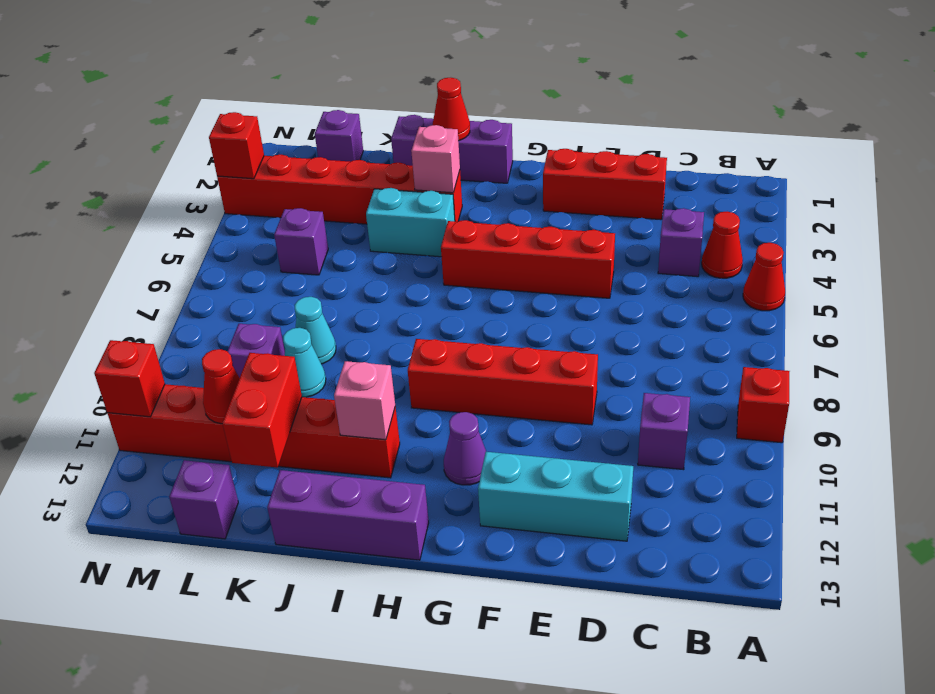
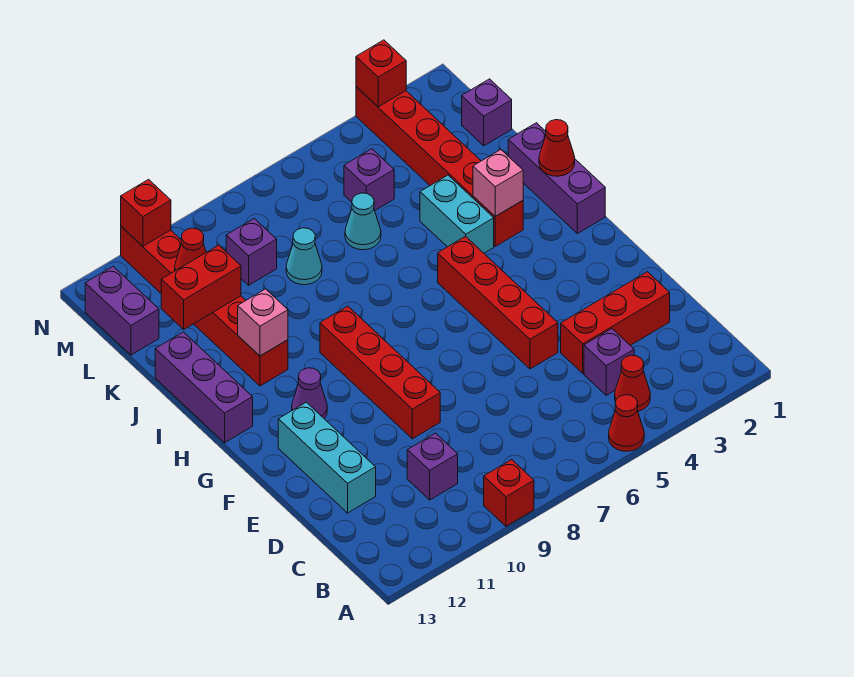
red 1x3 brick [543,149,667,220] -> red 1x3 brick turned to [561,272,670,373]
cyan 1x1 cone [283,328,326,397] -> cyan 1x1 cone moved to [345,193,381,250]
purple 1x1 brick [169,460,238,539] -> purple 1x2 brick [85,266,159,355]

